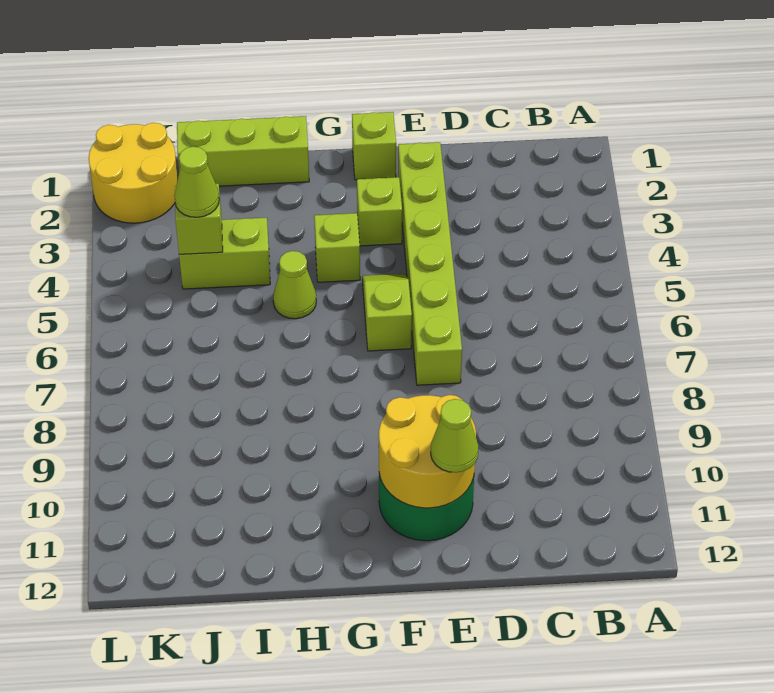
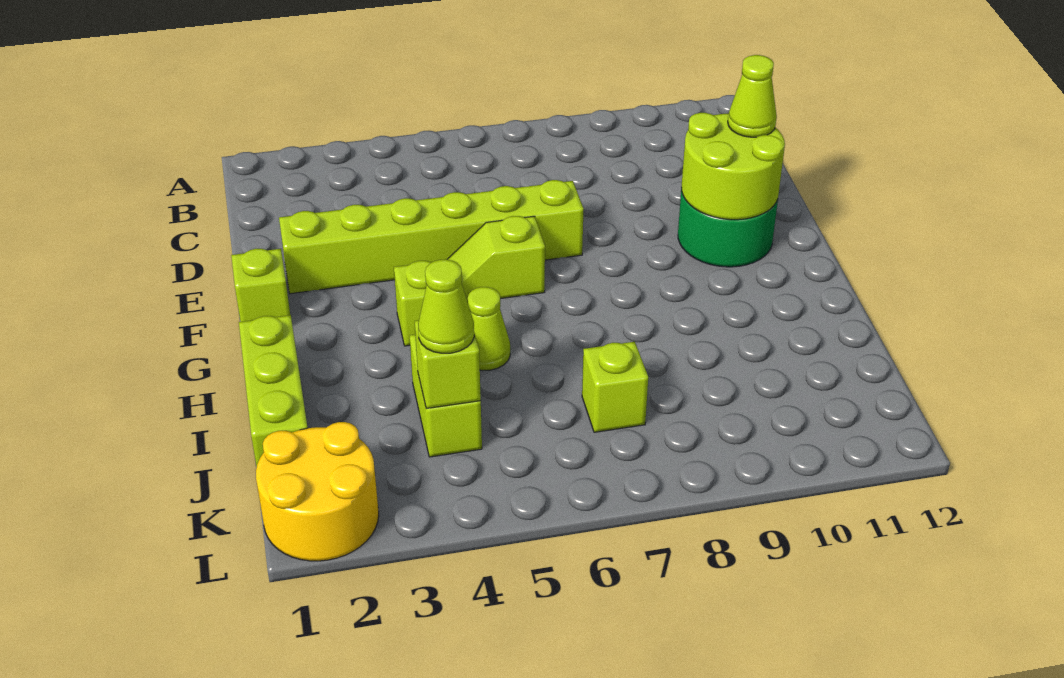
yellow 2x2 round brick [379,395,476,508] -> lime 2x2 round brick [681,113,785,220]
lime 1x1 brick [357,177,402,246] -> lime 1x1 brick moved to [582,342,648,432]

